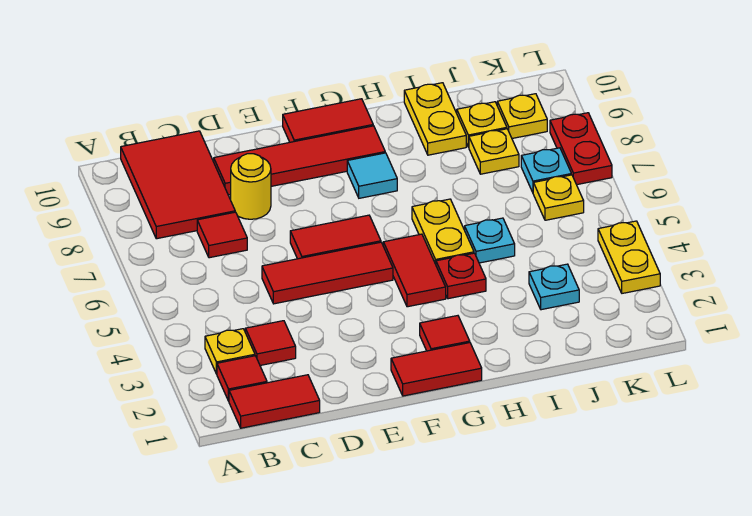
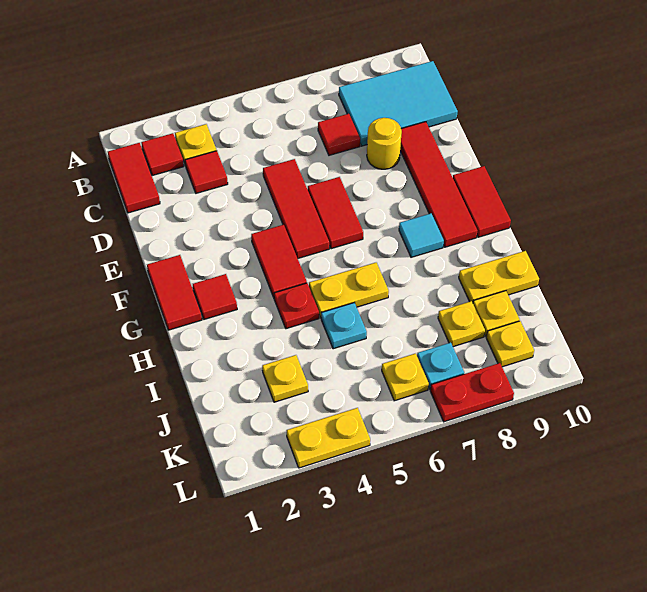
red 2x3 tile [121,131,235,239] -> cyan 2x3 tile [339,61,458,146]
red 1x2 tile [383,234,446,307] -> red 1x2 tile turned to [251,225,307,298]
cyan 1x1 plate [529,264,579,310] -> yellow 1x1 plate [262,355,308,402]

